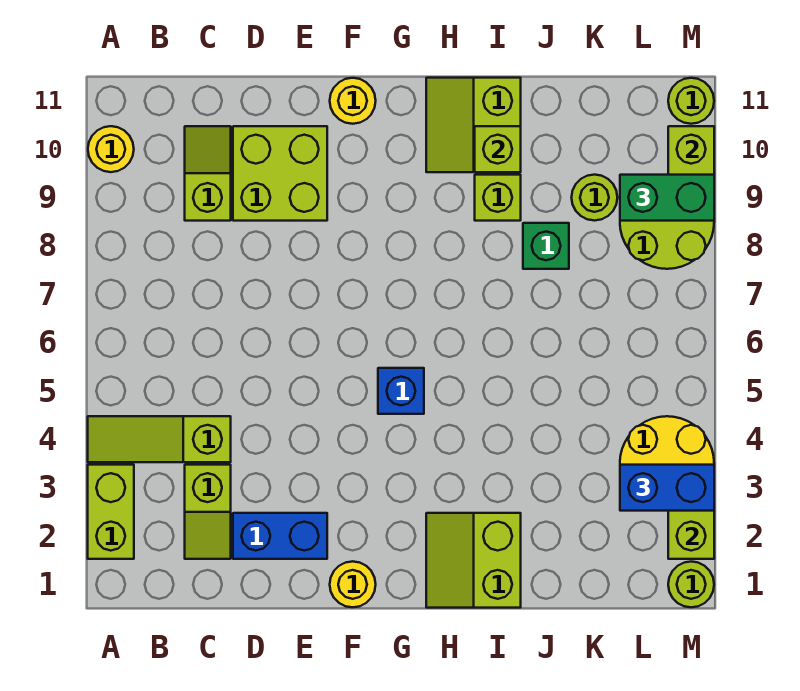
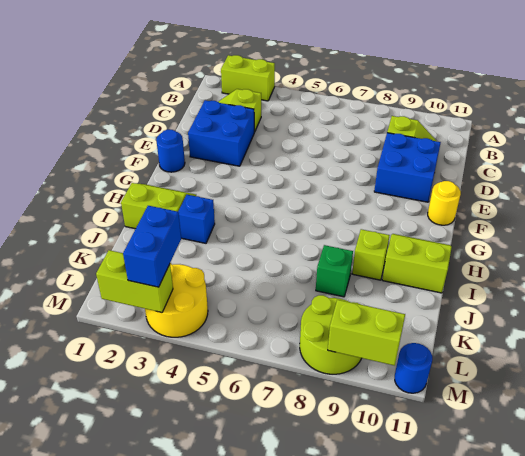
lime 1x3 slope [88,416,231,462] -> none
yellow 1x1 round brick [88,126,134,172] -> none
blue 1x2 brick [233,513,327,559] -> blue 2x2 brick [188,100,254,166]
lime 2x2 brick [233,126,327,221] -> blue 2x2 brick [374,133,441,202]
yellow 1x1 round brick [330,561,376,607] -> blue 1x1 round brick [156,130,185,172]
blue 1x1 brick [378,368,424,414] -> blue 1x1 brick moved to [178,195,215,243]
lime 1x1 brick [475,126,521,172] -> none
lime 1x1 round brick [572,175,617,221] -> none
green 1x2 brick [620,175,714,221] -> none
lime 1x1 round brick [668,562,714,607] -> none
lime 1x1 round brick [668,78,714,124] -> blue 1x1 round brick [395,343,432,393]

